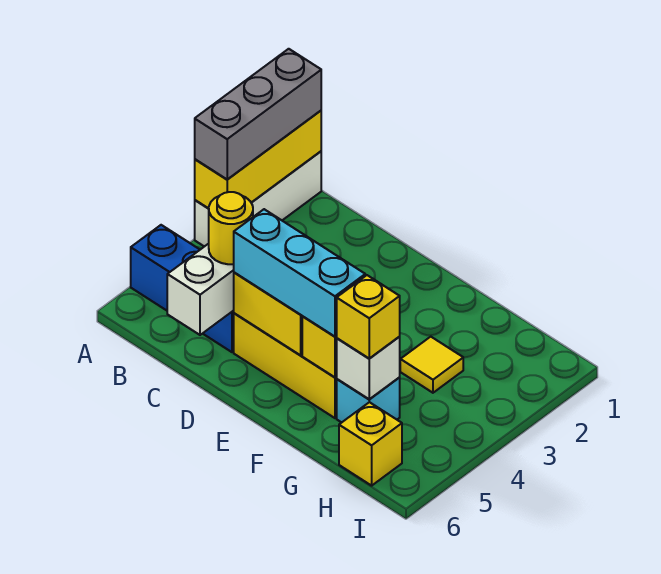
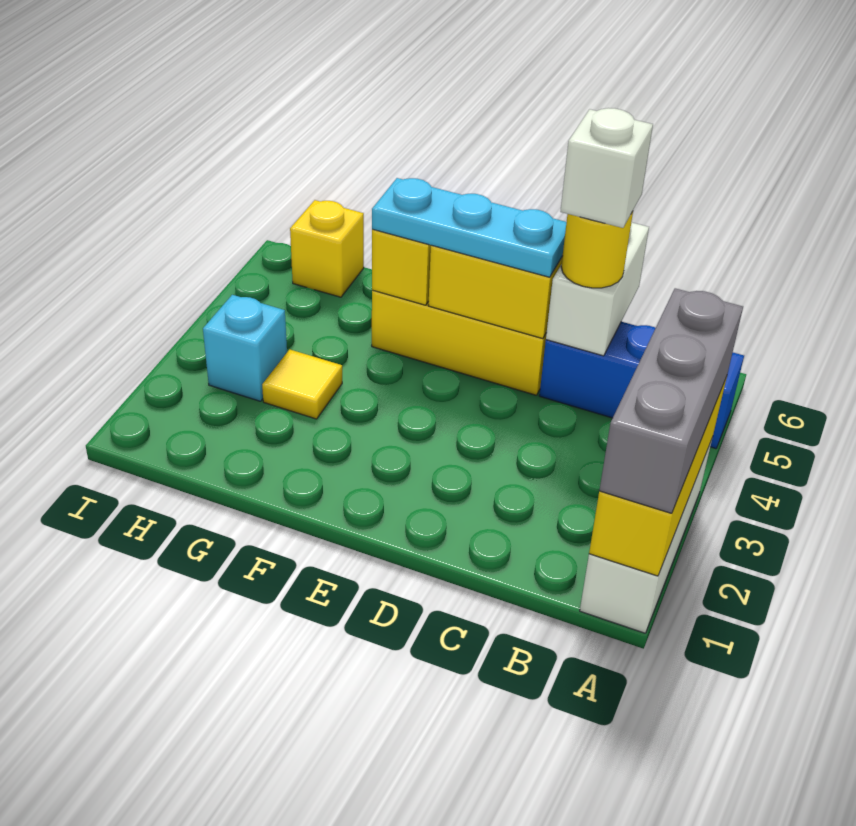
cyan 1x3 brick [234,209,365,336] -> cyan 1x3 plate [372,178,566,277]
cyan 1x1 brick [337,378,400,423] -> cyan 1x1 brick moved to [203,295,287,401]
white 1x1 brick [336,337,400,399] -> white 1x1 brick moved to [560,108,653,228]
yellow 1x1 brick [337,275,400,359] -> none

